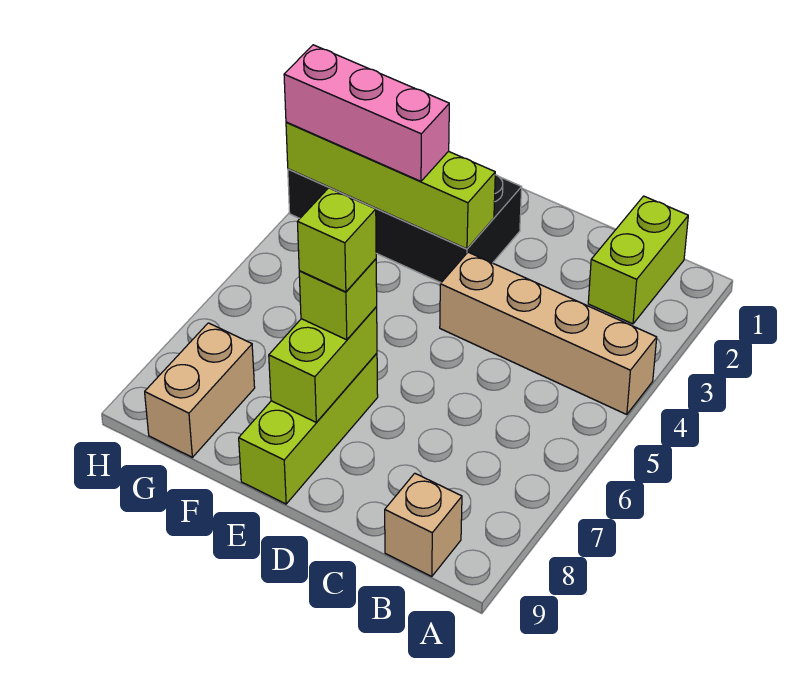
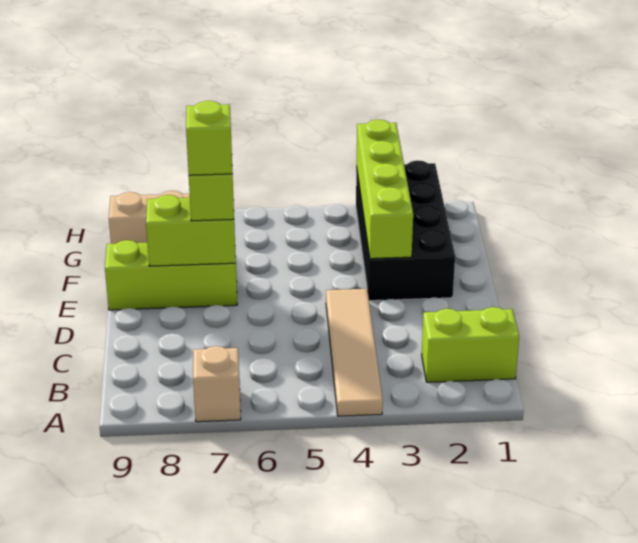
tan 1x4 brick [440,252,657,415] -> tan 1x4 tile [326,289,383,416]
tan 1x1 brick [385,473,462,576] -> tan 1x1 brick moved to [193,346,241,422]
pink 1x3 brick [284,45,449,181] -> none

